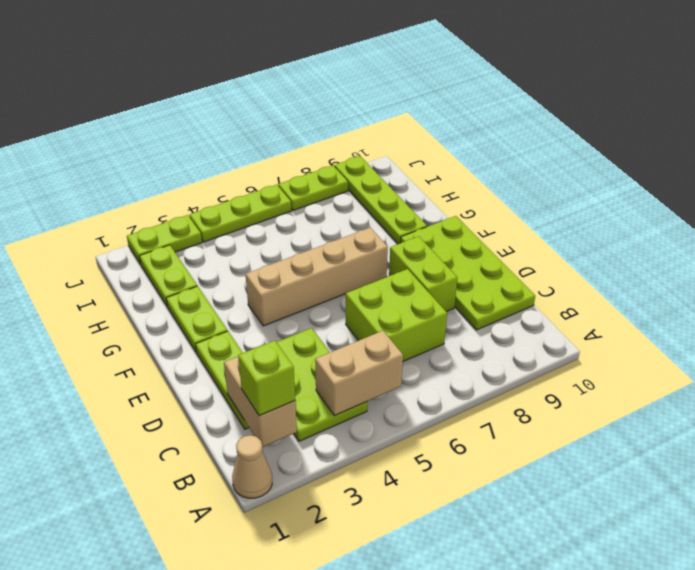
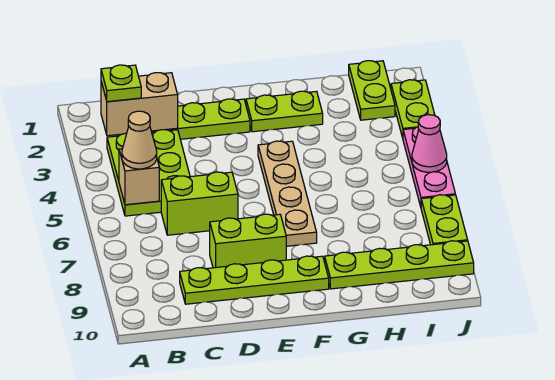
tan 1x1 cone [232,435,272,498] -> tan 1x1 cone moved to [122,111,157,169]
lime 1x1 brick [238,340,295,416] -> lime 1x1 plate [101,65,141,102]
lime 2x3 plate [277,328,367,441] -> lime 2x3 plate turned to [107,130,190,216]
tan 1x2 brick [315,331,403,416] -> tan 1x1 brick [119,149,159,205]
lime 2x2 brick [346,269,447,361] -> lime 1x2 brick [161,172,238,235]
lime 2x4 plate [400,216,535,330] -> lime 1x4 plate [180,256,329,304]
tan 1x4 brick [246,228,388,326] -> tan 1x4 plate [258,141,317,246]
lime 1x2 plate [139,245,197,306] -> lime 1x2 plate turned to [349,61,395,120]
lime 1x3 plate [190,185,291,242] -> pink 1x3 plate [403,127,455,207]
none -> pink 1x1 cone [412,115,447,172]

